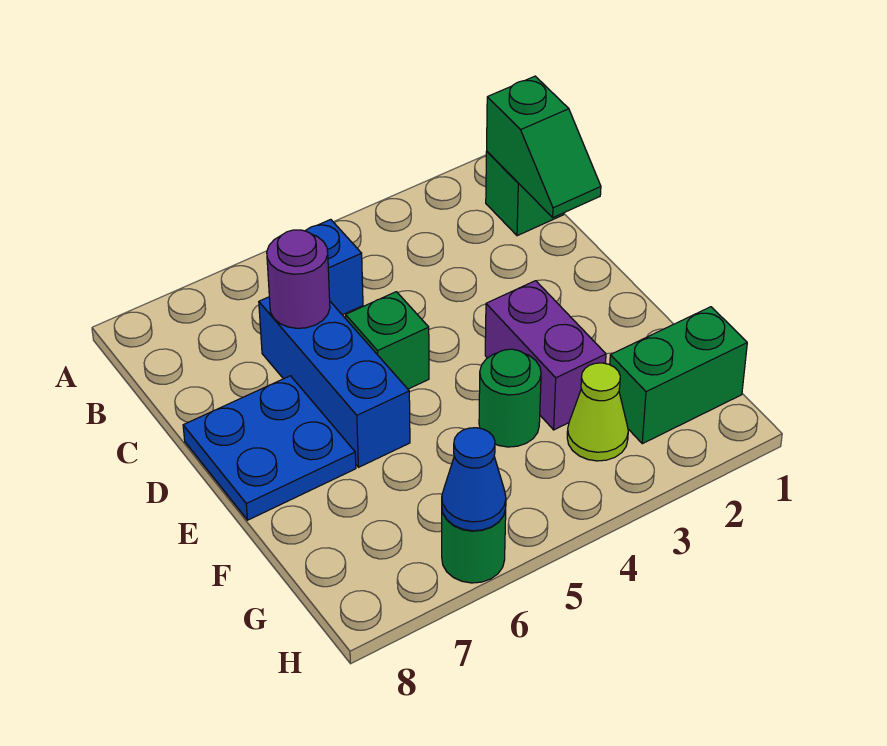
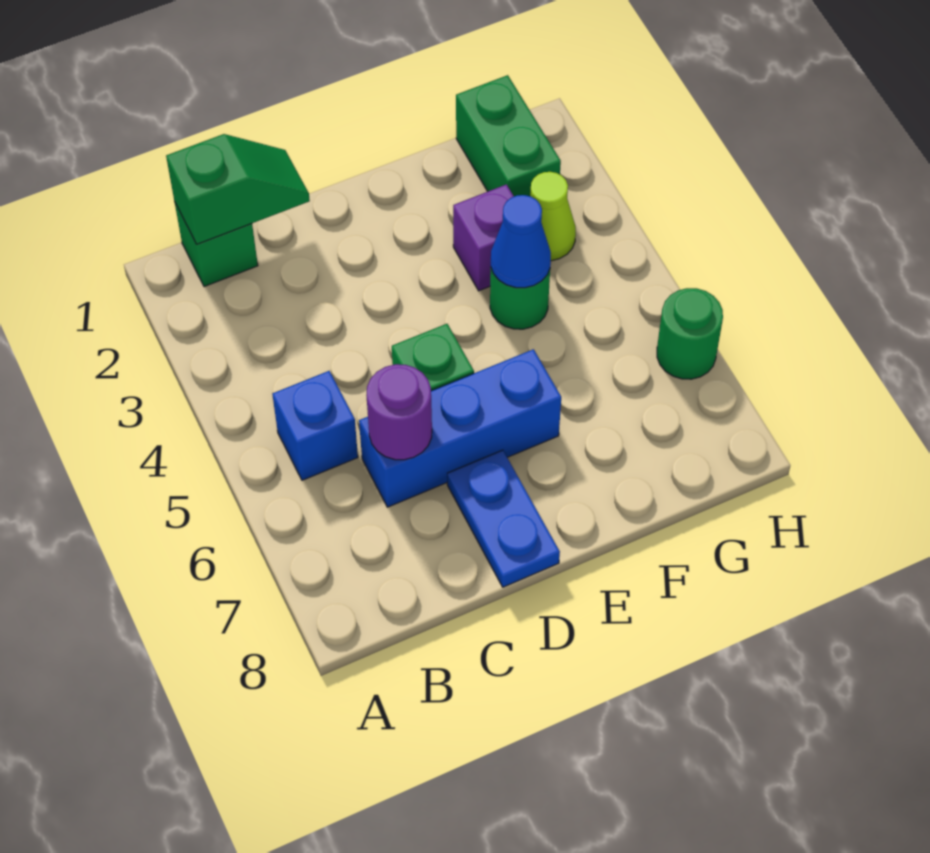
blue 2x2 plate [183,376,356,520] -> blue 1x2 plate [447,450,560,587]
purple 1x2 brick [485,281,606,430] -> purple 1x1 brick [453,184,514,291]
blue 1x1 cone [442,428,506,531] -> blue 1x1 cone moved to [491,195,551,288]

